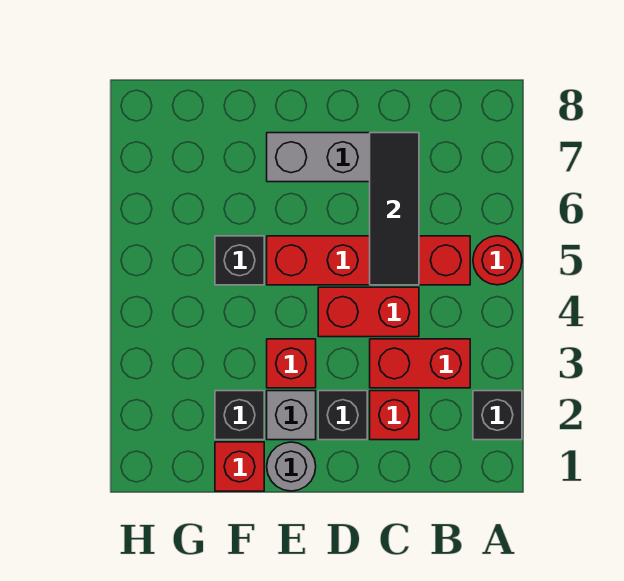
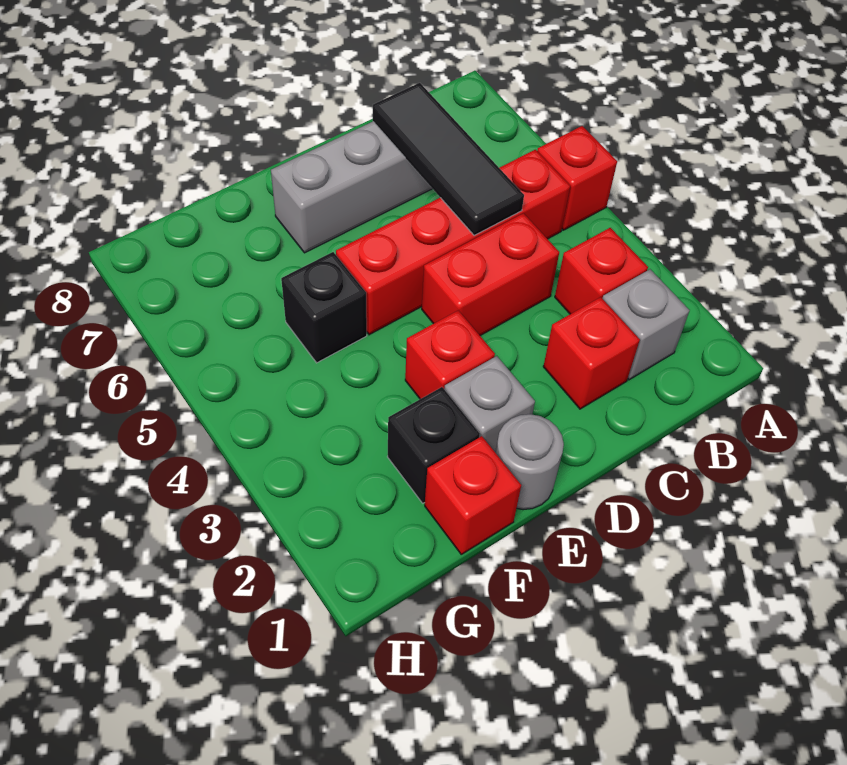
black 1x1 brick [473,391,522,440] -> none
red 1x1 round brick [473,236,522,285] -> red 1x1 brick [537,126,617,230]
none -> grey 1x1 brick [602,269,690,380]
red 1x2 brick [370,339,470,388] -> red 1x1 brick [555,228,648,314]
black 1x1 brick [318,391,367,440] -> none

